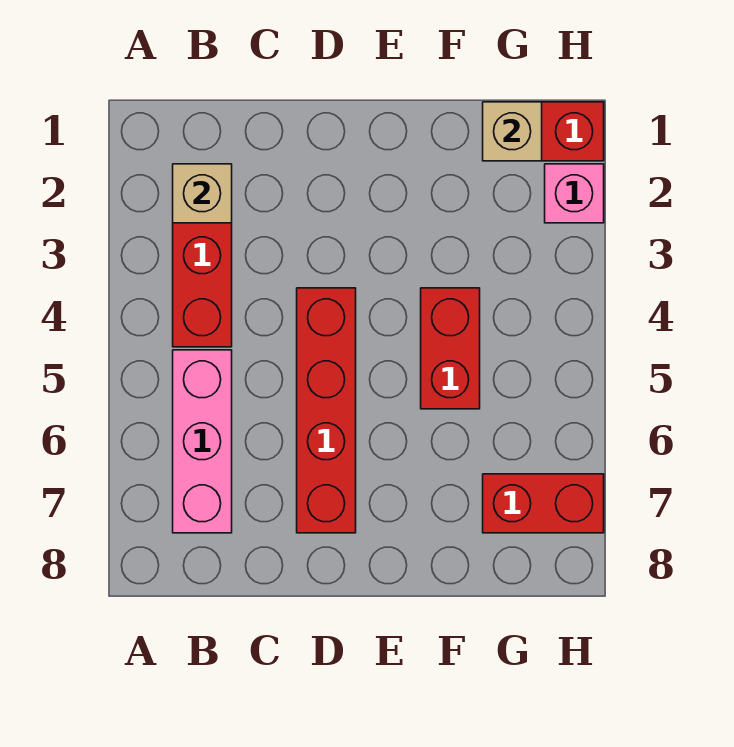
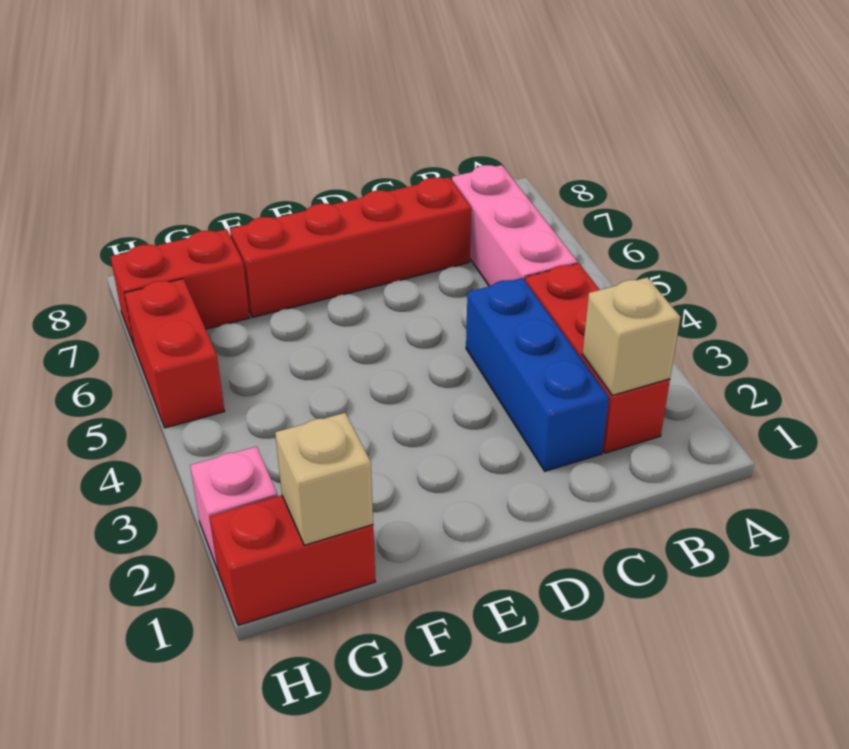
none -> blue 1x3 brick [466,278,609,471]
red 1x4 brick [297,288,356,533] -> red 1x4 brick turned to [230,177,471,317]
red 1x2 brick [421,288,480,409] -> red 1x2 brick moved to [124,279,225,428]

